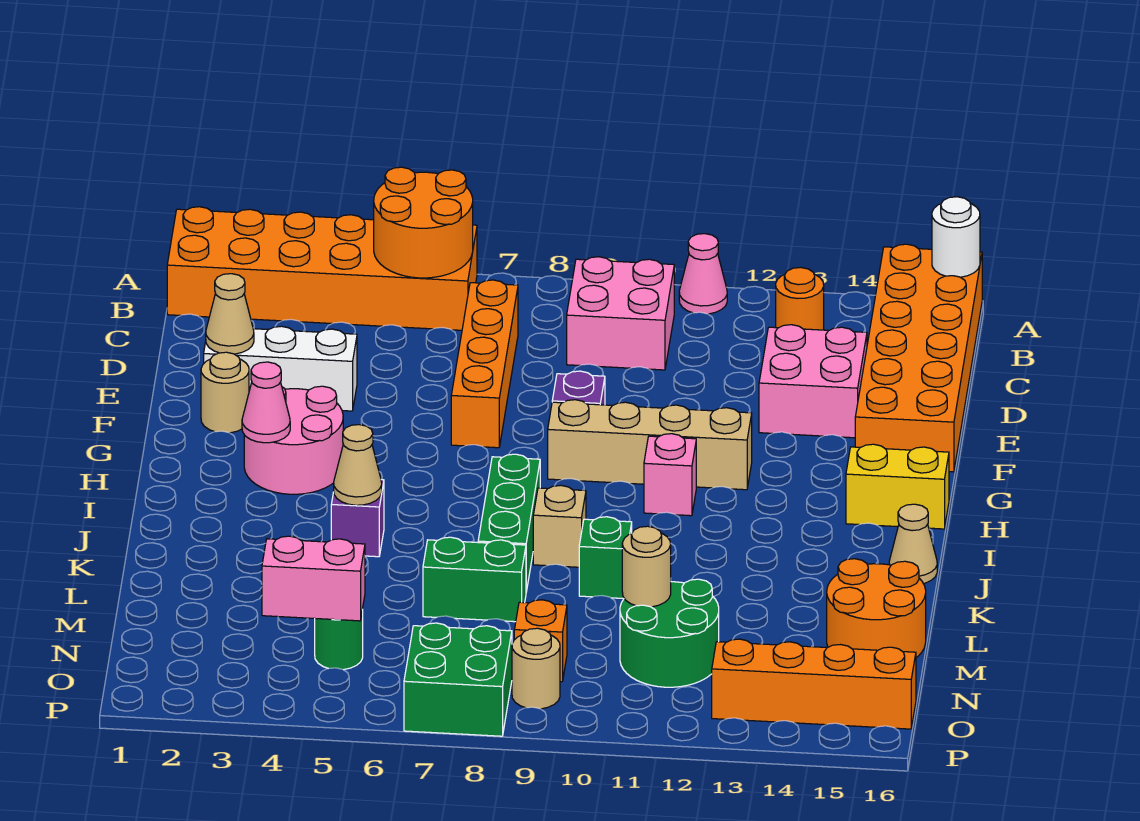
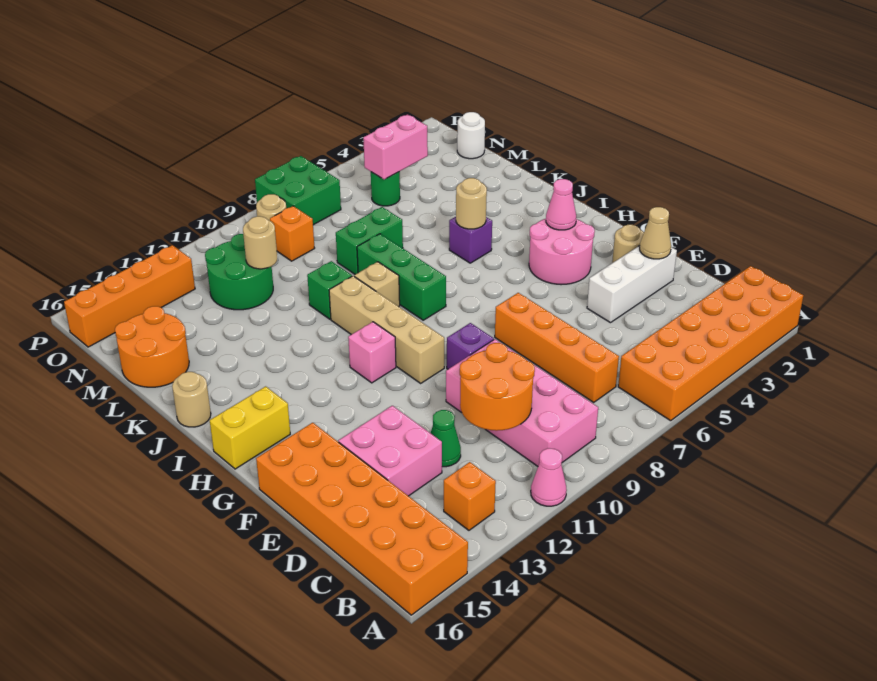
orange 2x2 round brick [374,167,473,278] -> orange 2x2 round brick moved to [460,343,535,431]
white 1x1 round brick [932,197,980,277] -> white 1x1 round brick moved to [457,112,485,159]
pink 2x2 brick [567,257,674,370] -> pink 2x4 brick [446,339,598,466]
orange 1x1 round brick [776,268,824,330] -> orange 1x1 brick [444,462,496,530]
none -> green 1x1 cone [431,410,461,467]
tan 1x4 brick [548,400,752,490] -> tan 1x4 brick turned to [329,276,444,383]
tan 1x1 cone [334,425,382,505] -> tan 1x1 round brick [456,178,487,229]
tan 1x1 cone [889,504,937,584] -> tan 1x1 round brick [172,372,211,427]

